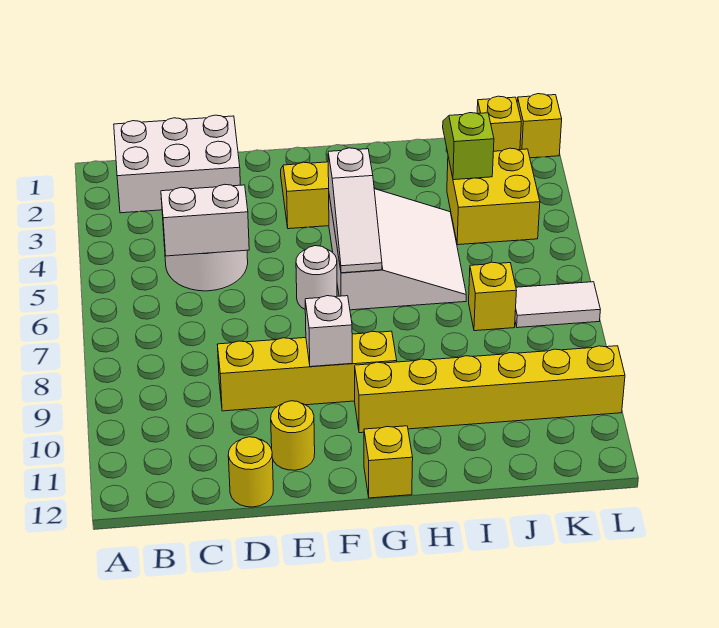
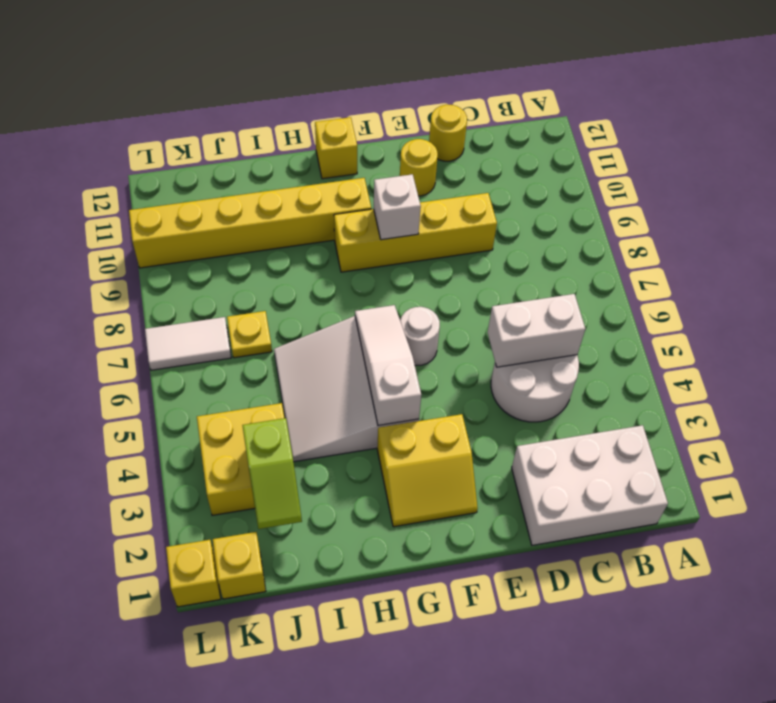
yellow 1x1 brick [469,262,517,331] -> yellow 1x1 plate [227,311,272,358]

